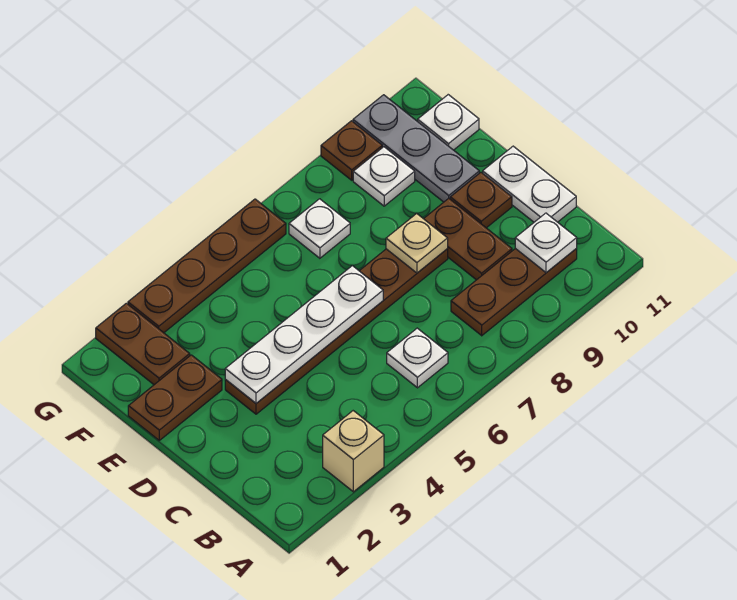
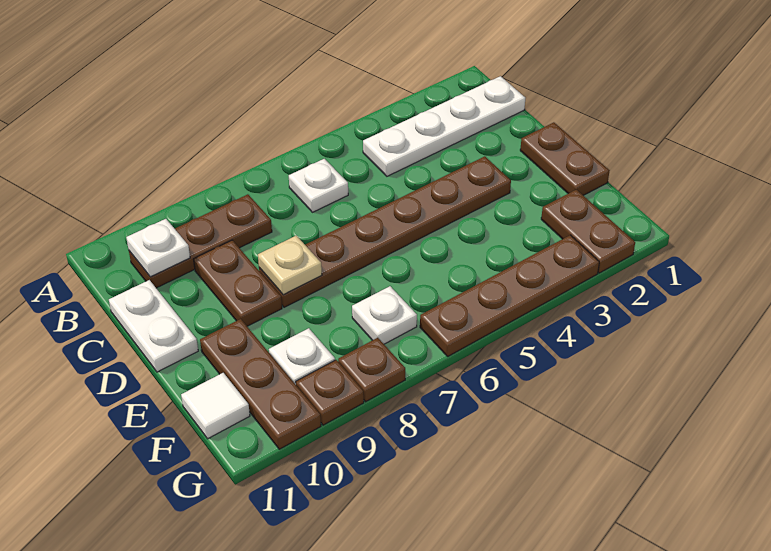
tan 1x1 brick [323,411,384,492] -> none
white 1x4 plate [225,266,383,403] -> white 1x4 plate moved to [363,76,525,176]
brown 1x1 plate [450,172,512,228] -> brown 1x1 plate moved to [338,338,405,402]
brown 1x2 plate [128,355,222,440] -> brown 1x2 plate turned to [520,122,610,195]
grey 1x3 plate [353,95,479,202] -> brown 1x3 plate [200,319,321,449]
white 1x1 plate [418,95,479,150] -> white 1x1 tile [181,373,250,439]

